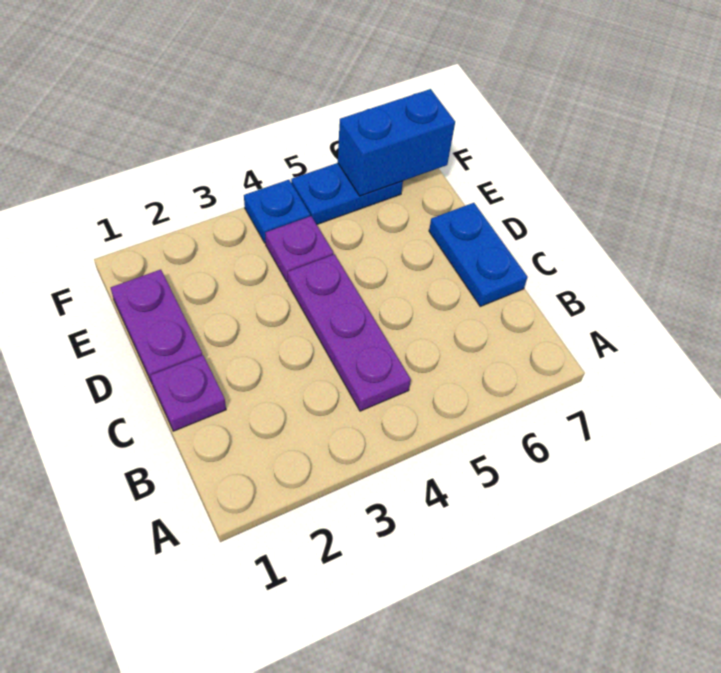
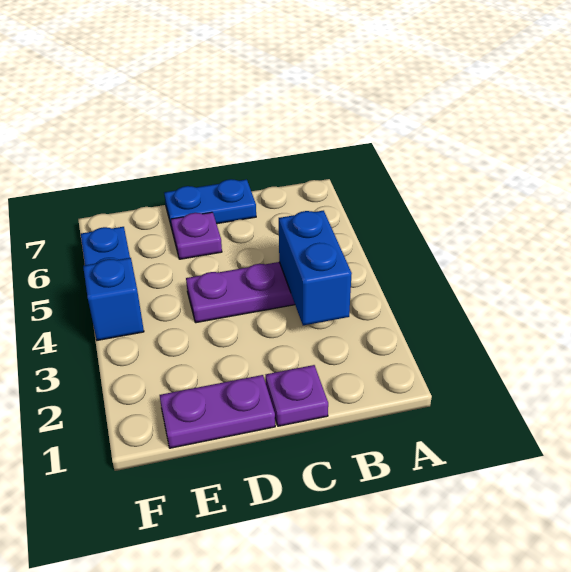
purple 1x1 plate [265,216,333,282] -> purple 1x1 plate moved to [171,212,222,259]
blue 1x1 plate [244,180,310,243] -> blue 1x1 brick [83,258,144,340]
blue 1x2 brick [338,89,455,196] -> blue 1x2 brick moved to [279,211,352,325]

